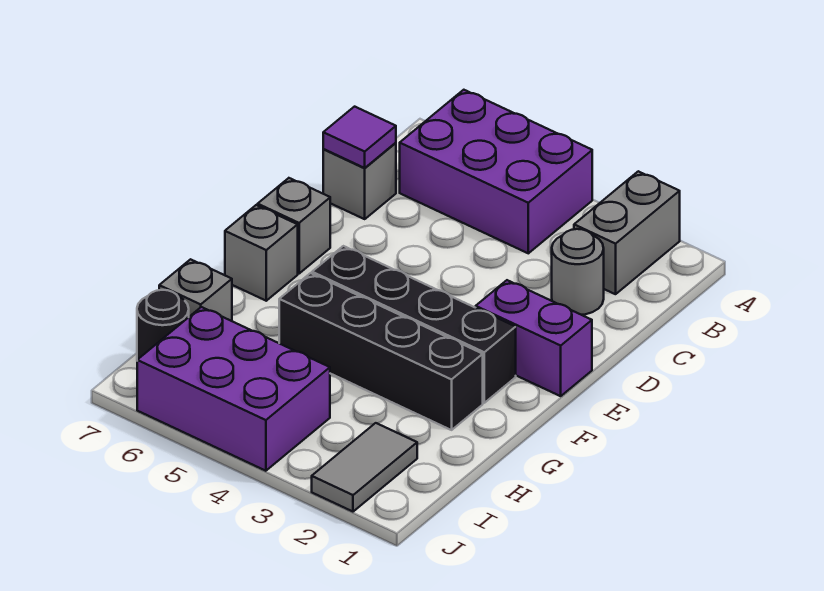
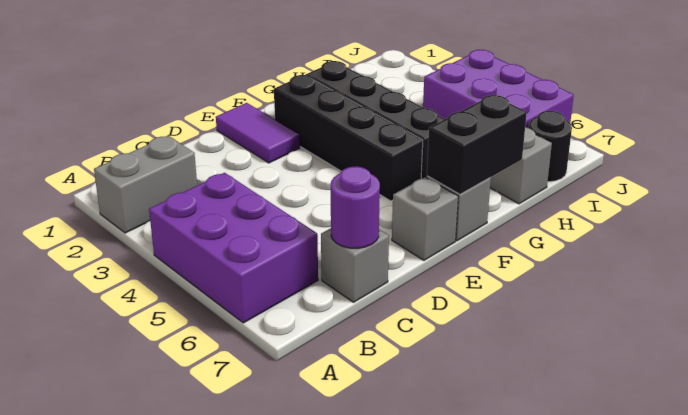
grey 1x1 round brick [552,229,604,315] -> none
purple 1x1 tile [323,107,396,168] -> purple 1x1 round brick [331,166,380,248]
purple 1x2 brick [476,280,592,396] -> purple 1x2 tile [216,103,300,163]
none -> black 1x2 brick [427,95,527,194]
grey 1x2 tile [312,423,417,512] -> none

